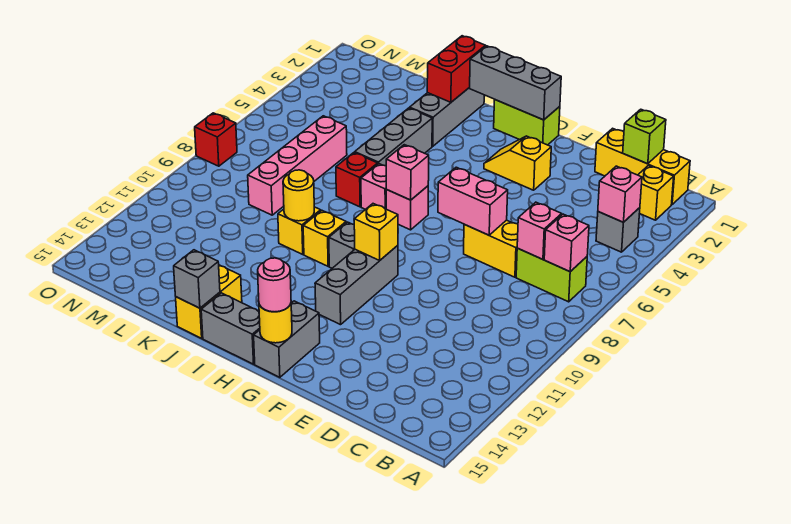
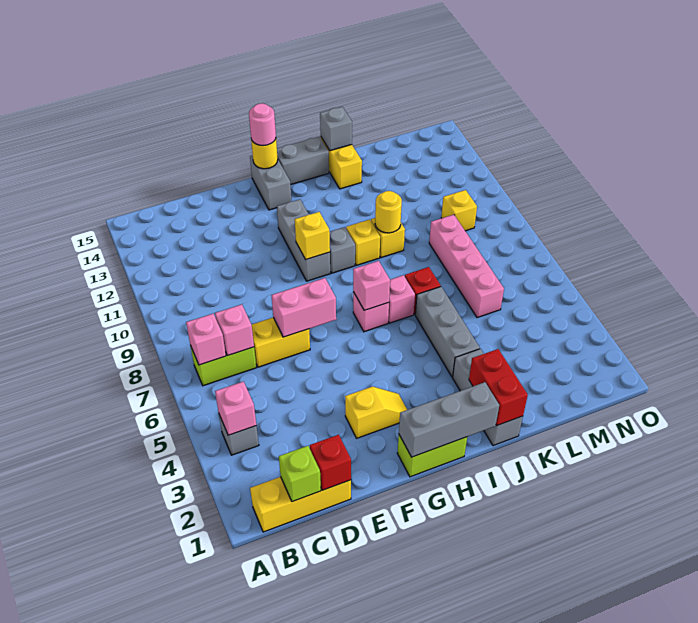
yellow 1x1 brick [638,166,674,220] -> yellow 1x1 brick moved to [441,190,477,231]
red 1x1 brick [195,113,237,166] -> red 1x1 brick moved to [310,435,351,490]

